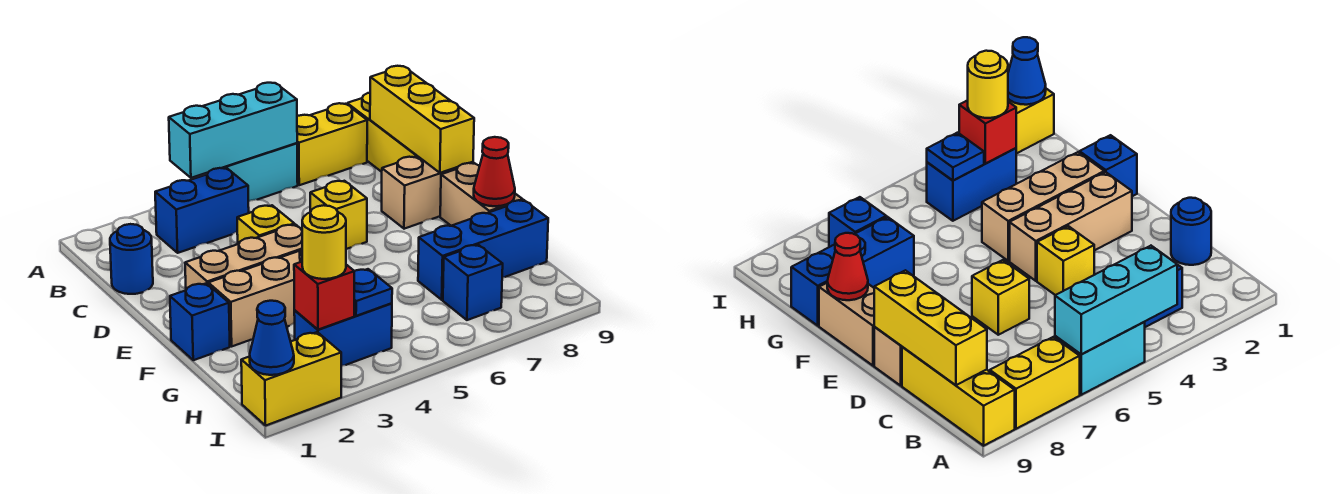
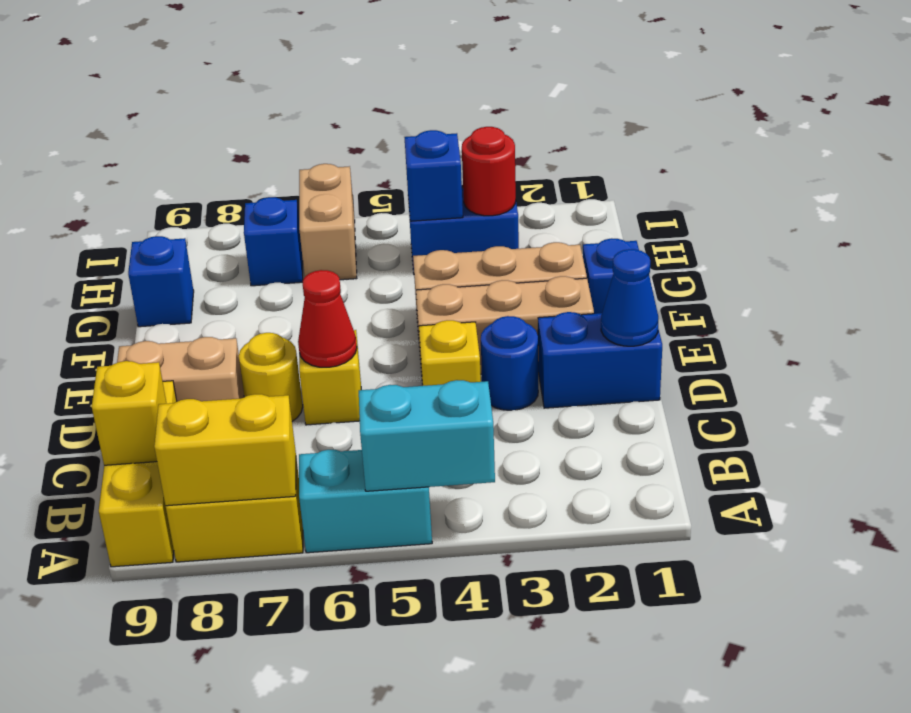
cyan 1x3 brick [169,83,297,178] -> cyan 1x2 brick [359,380,495,491]
blue 1x2 brick [155,168,249,253] -> blue 1x2 brick moved to [538,312,662,408]
yellow 1x3 brick [370,66,474,173] -> yellow 1x1 brick [92,361,167,465]
blue 1x1 round brick [110,224,153,294] -> blue 1x1 round brick moved to [481,316,538,410]
tan 1x2 brick [440,163,523,226] -> tan 1x2 brick moved to [299,164,357,280]
red 1x1 cone [474,137,515,206] -> red 1x1 cone moved to [298,270,357,367]
blue 1x3 brick [418,200,548,300] -> blue 1x1 brick [128,236,194,327]
red 1x1 brick [294,262,354,330] -> red 1x1 round brick [462,127,516,216]
yellow 1x1 round brick [302,205,346,279] -> yellow 1x1 round brick moved to [239,333,303,421]
blue 1x1 plate [354,269,392,316] -> blue 1x1 brick [404,130,463,221]
yellow 1x2 brick [241,332,341,425] -> yellow 1x2 brick moved to [154,394,296,506]
blue 1x1 cone [250,301,294,375] -> blue 1x1 cone moved to [601,249,658,346]

